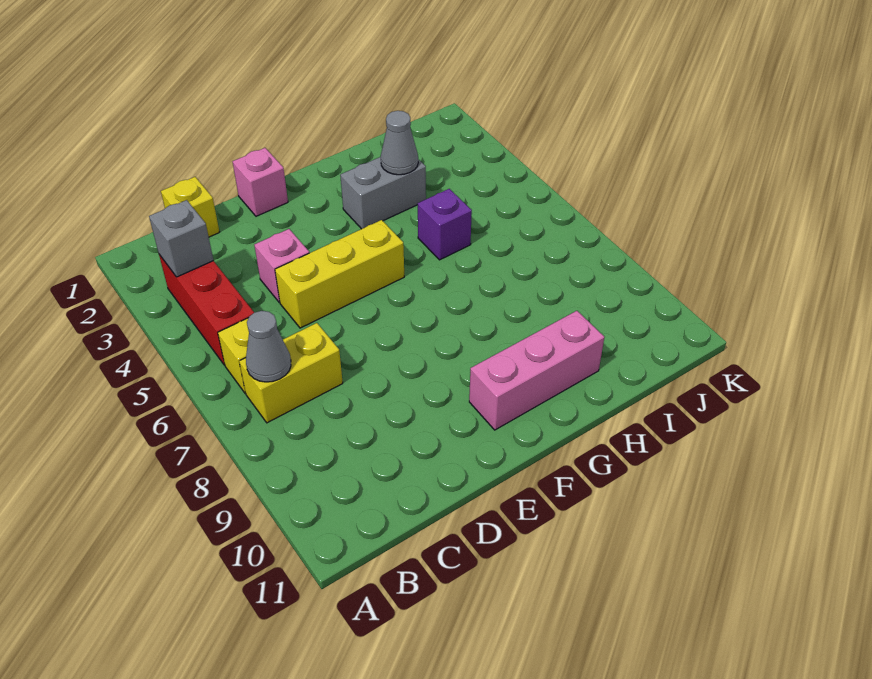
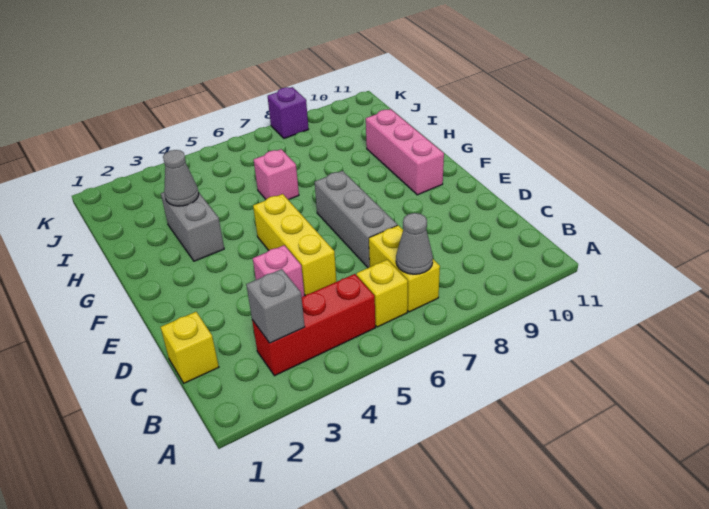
none -> grey 1x3 brick [315,171,397,268]
pink 1x1 brick [233,148,288,216] -> pink 1x1 brick moved to [254,149,299,200]
purple 1x1 brick [418,189,472,260] -> purple 1x1 brick moved to [268,87,309,138]

